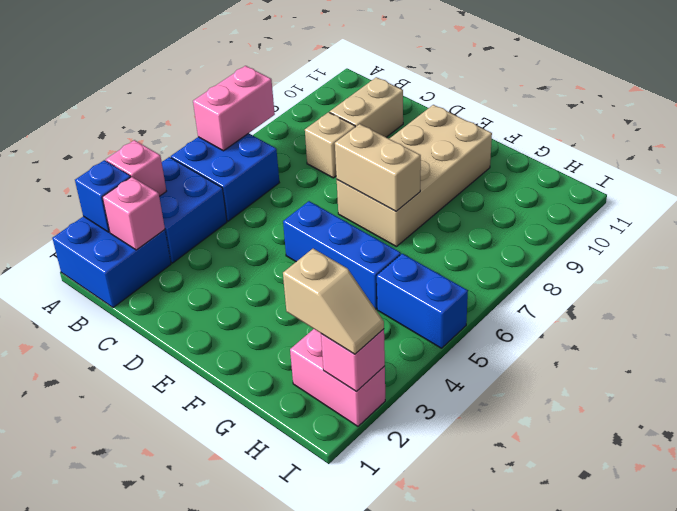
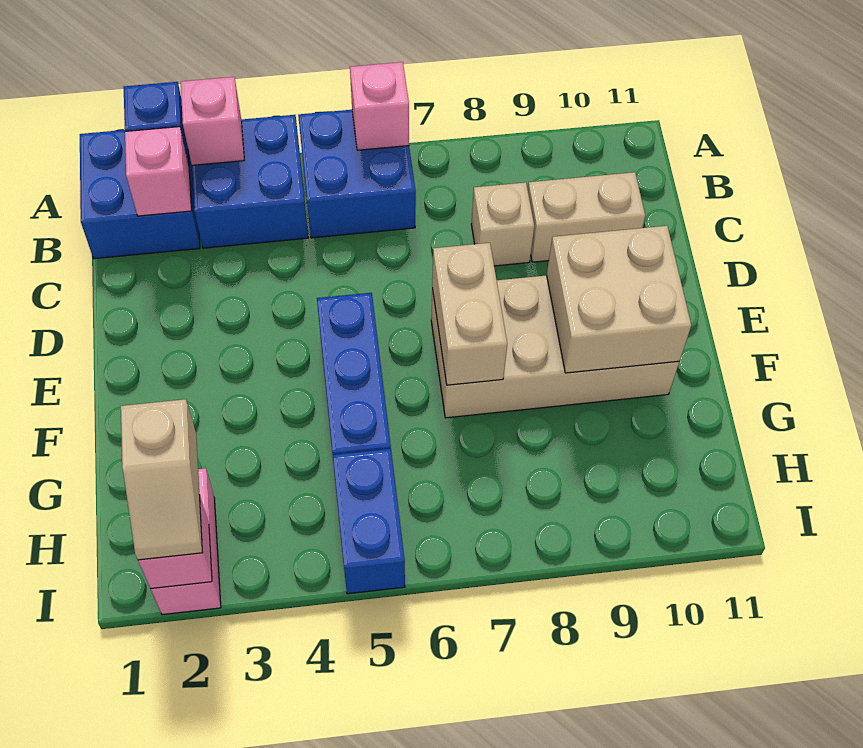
pink 1x2 brick [193,66,275,151] -> pink 1x1 brick [350,62,409,150]
none -> tan 2x2 brick [547,226,691,373]

